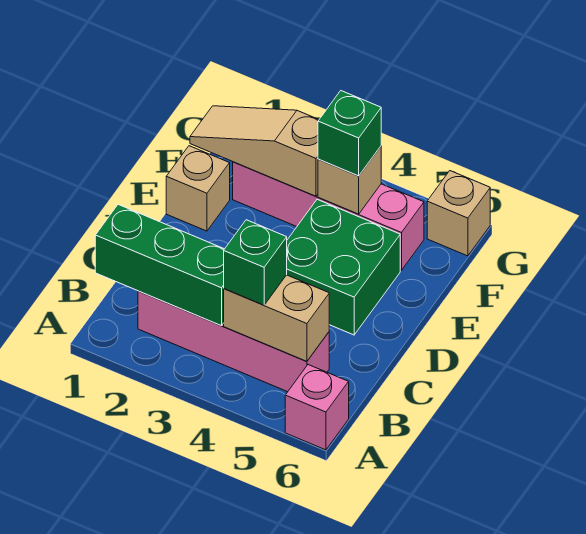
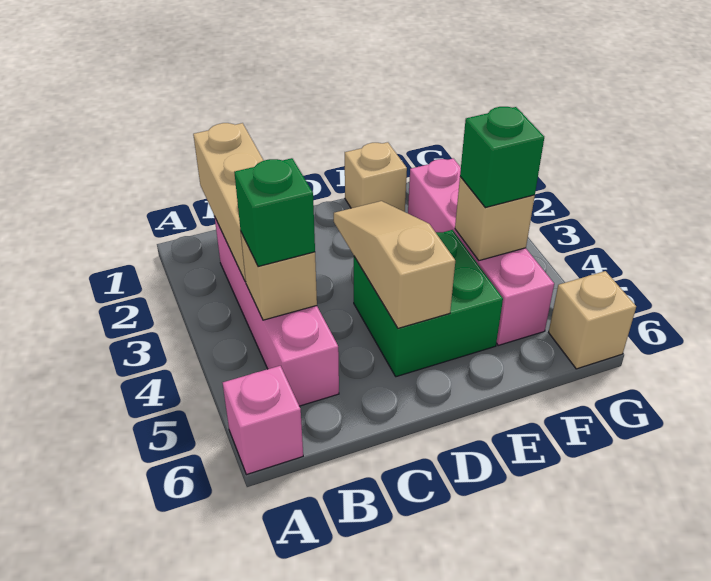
green 1x3 brick [95,205,224,326] -> tan 1x3 brick [193,123,264,282]
tan 1x2 brick [224,275,329,362] -> tan 1x1 brick [241,233,317,320]
tan 1x3 slope [190,106,319,196] -> tan 1x3 slope moved to [334,201,455,328]

